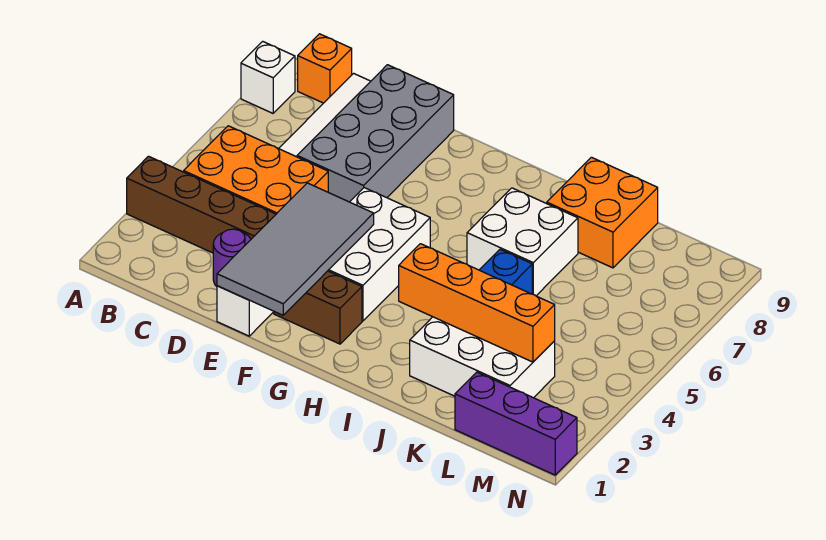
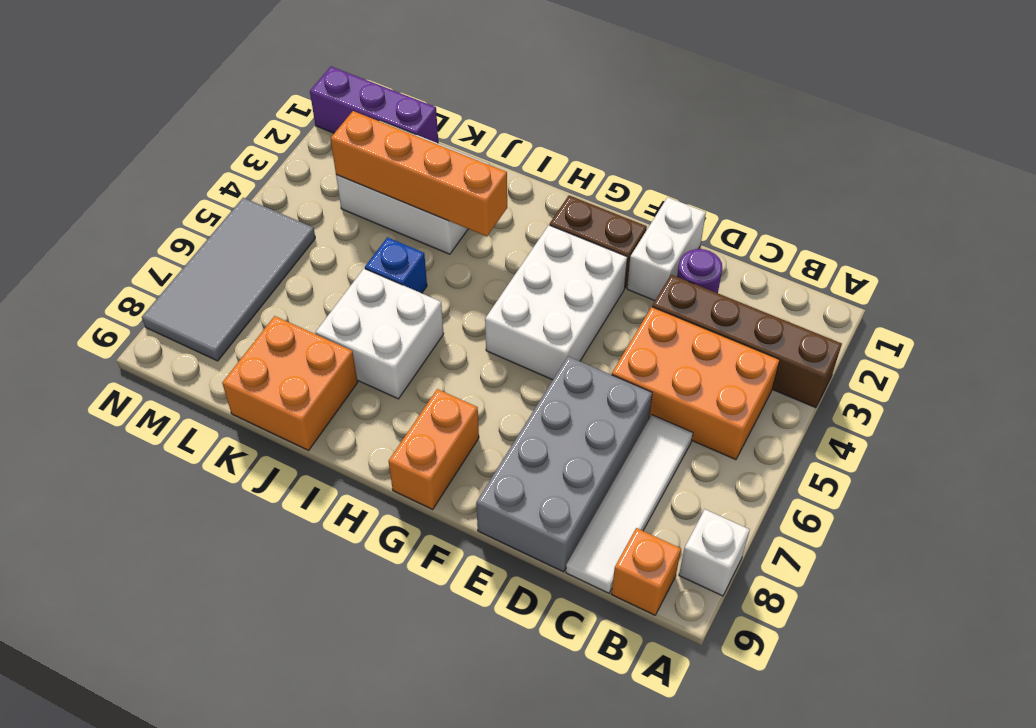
grey 2x4 tile [217,183,374,315] -> grey 2x4 tile moved to [142,198,315,361]
none -> orange 1x2 brick [389,389,479,509]

